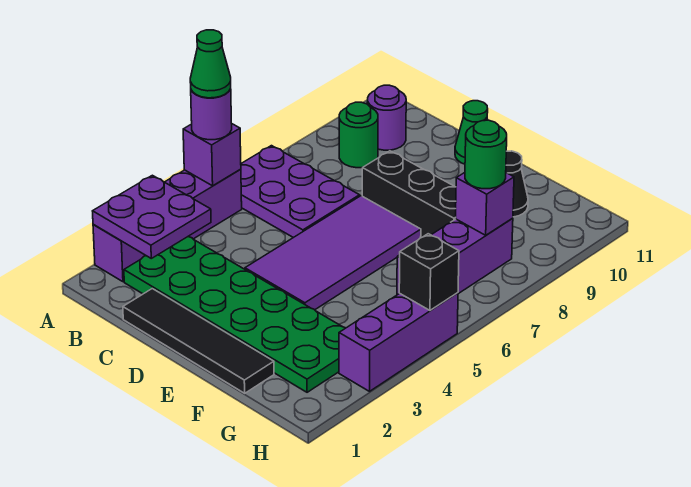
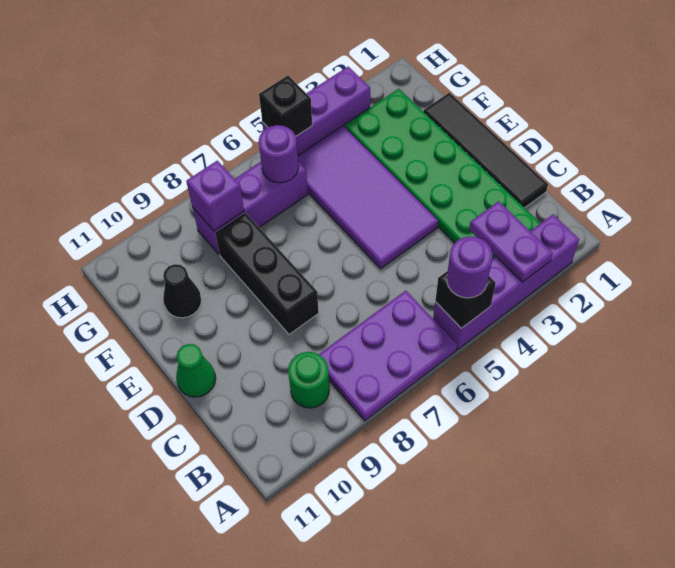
purple 2x2 plate [93,175,211,258] -> purple 1x2 plate [469,201,553,282]
purple 1x1 brick [183,124,241,186] -> black 1x1 brick [435,271,496,328]
green 1x1 cone [190,30,231,98] -> none
purple 2x3 plate [241,146,360,238] -> purple 2x3 plate turned to [319,291,457,421]
purple 1x1 round brick [367,85,406,150] -> purple 1x1 round brick moved to [259,125,299,183]
purple 2x4 tile [245,196,421,310] -> purple 2x4 tile turned to [298,126,438,268]
green 1x1 round brick [465,120,507,189] -> none

